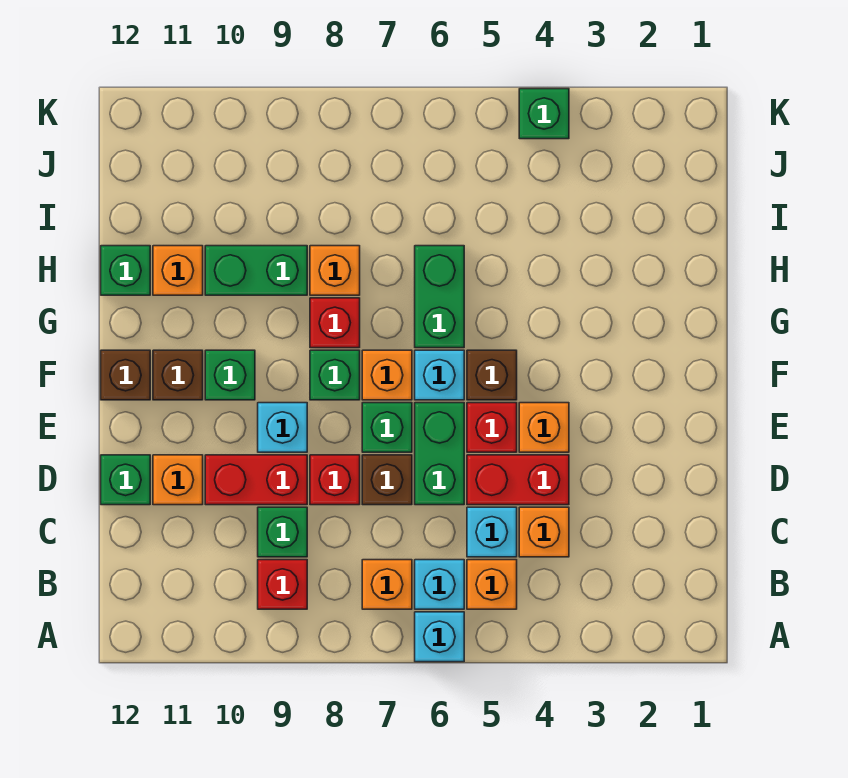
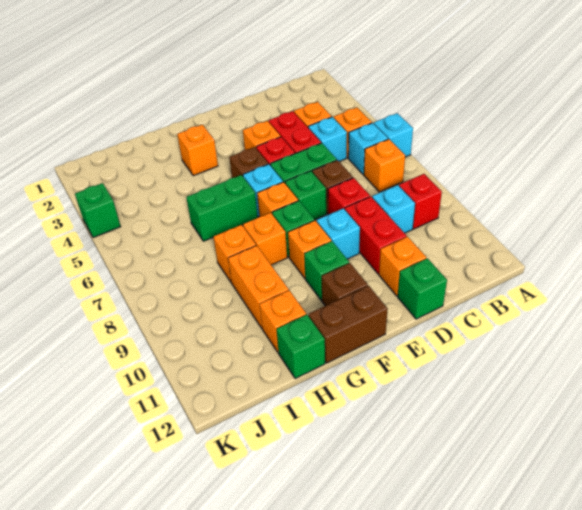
green 1x1 brick [258,507,307,557] -> cyan 1x1 brick [372,185,415,233]
none -> orange 1x1 brick [288,220,331,278]
brown 1x1 brick [101,350,150,400] -> brown 1x2 brick [309,286,388,363]
none -> orange 1x1 brick [177,125,218,176]
red 1x1 brick [310,298,360,348] -> orange 1x1 brick [243,213,287,265]
green 1x2 brick [205,246,307,295] -> orange 1x2 brick [228,245,289,328]

